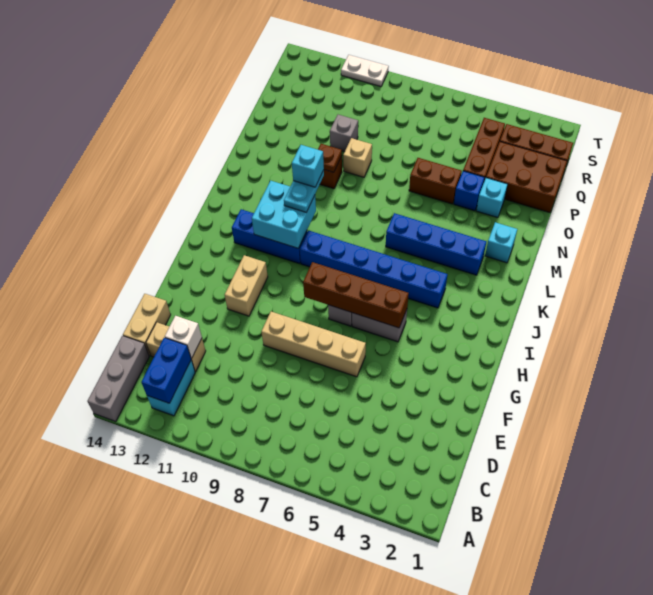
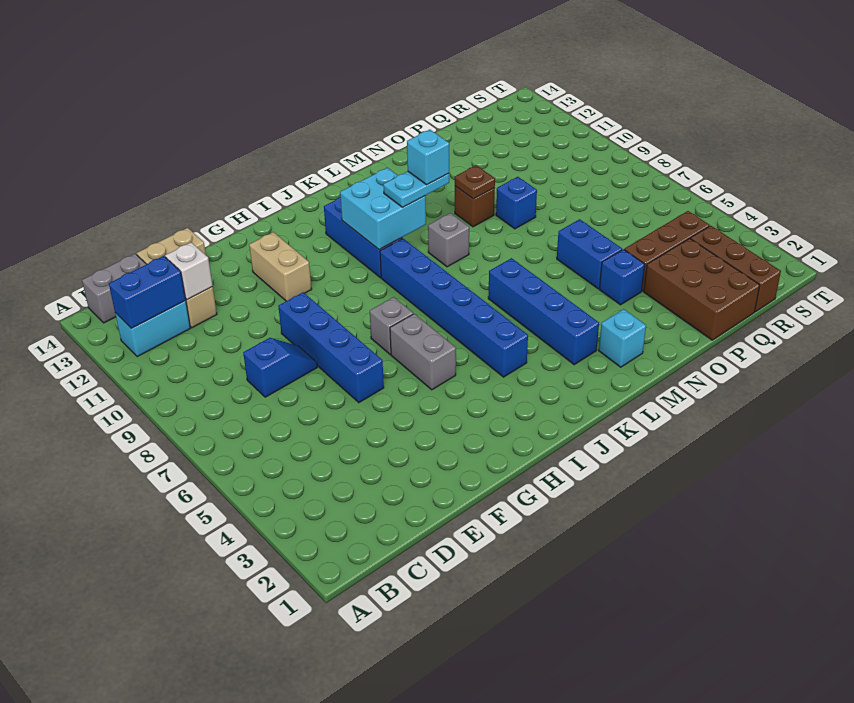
grey 1x3 brick [88,336,149,422] -> grey 1x2 brick [82,254,146,323]
none -> blue 1x2 slope [243,338,317,397]
tan 1x4 brick [261,311,366,377] -> blue 1x4 brick [278,292,384,403]
tan 1x2 brick [225,255,268,316] -> tan 1x2 brick turned to [249,232,312,301]
brown 1x4 brick [303,262,409,328] -> none
cyan 1x1 brick [476,178,508,218] -> none
brown 1x2 brick [409,158,462,204] -> blue 1x2 brick [557,219,622,289]
tan 1x1 brick [343,138,372,177] -> blue 1x1 brick [496,177,537,229]
grey 1x1 brick [330,115,358,152] -> grey 1x1 brick moved to [428,213,469,267]
white 1x2 plate [341,55,389,87] -> none

